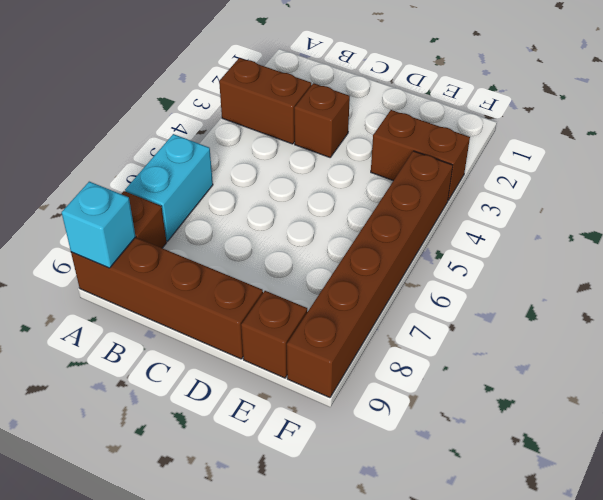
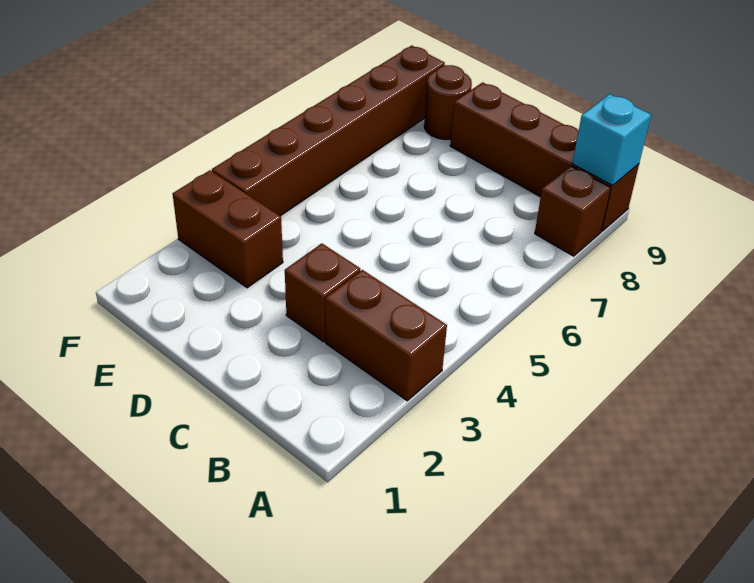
cyan 1x2 brick [125,134,213,241] -> none
brown 1x1 brick [241,291,307,378] -> brown 1x1 round brick [424,65,472,139]

